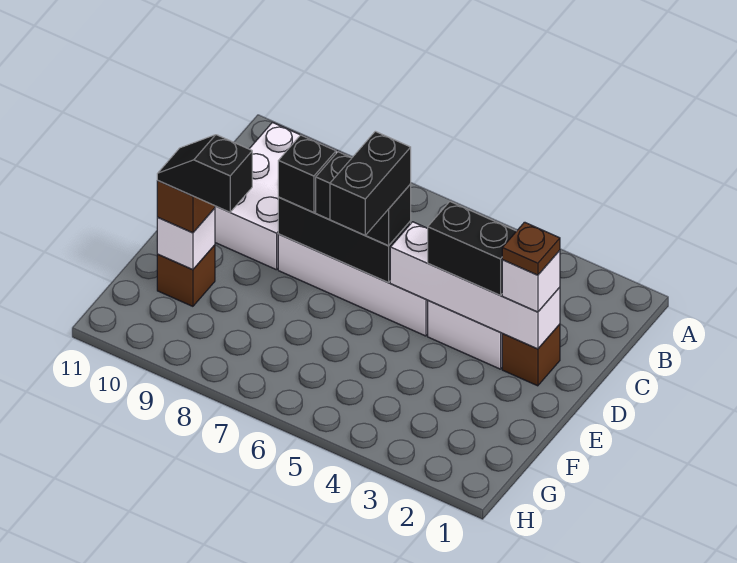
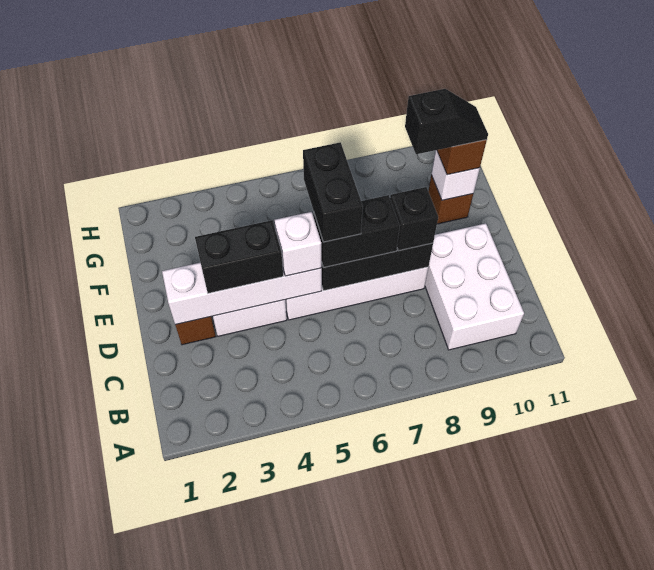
white 1x1 brick [502,250,560,312] -> white 1x1 brick moved to [275,212,321,276]
brown 1x1 plate [502,222,560,275] -> none

